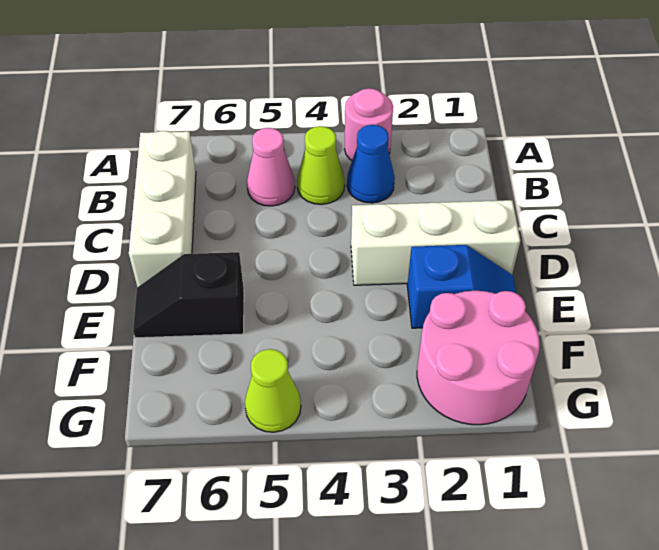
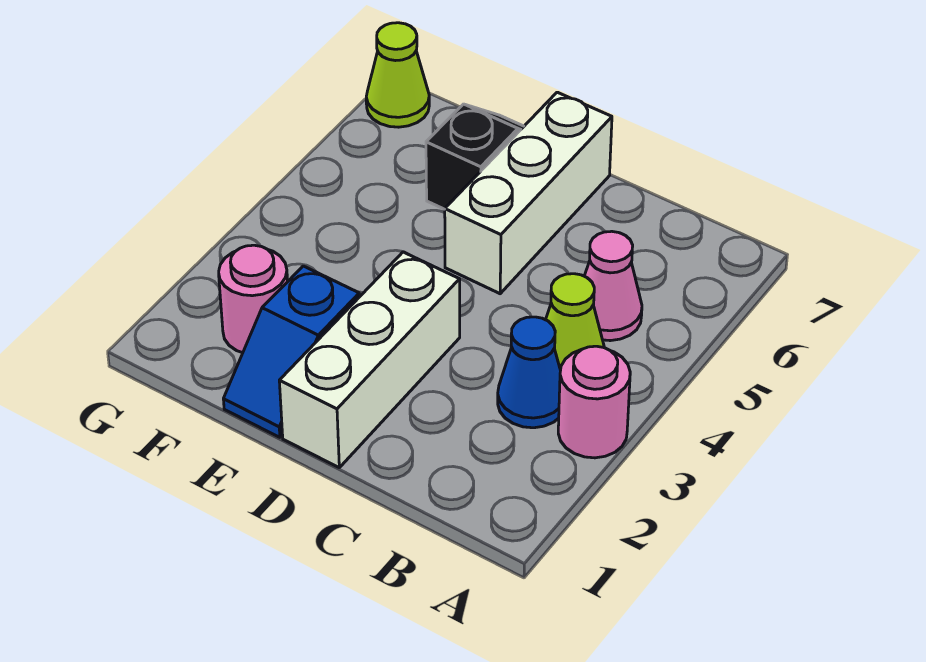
white 1x3 brick [129,131,196,287] -> white 1x3 brick turned to [445,92,612,294]
pink 2x2 round brick [417,291,540,425] -> pink 1x1 round brick [219,245,288,353]
lime 1x1 cone [245,349,301,432] -> lime 1x1 cone moved to [366,23,429,127]

